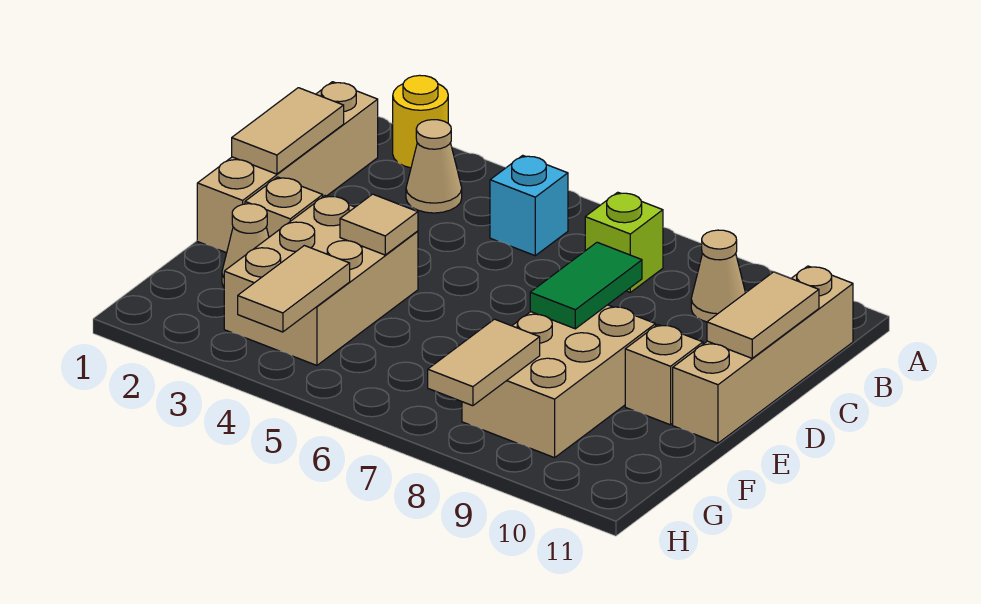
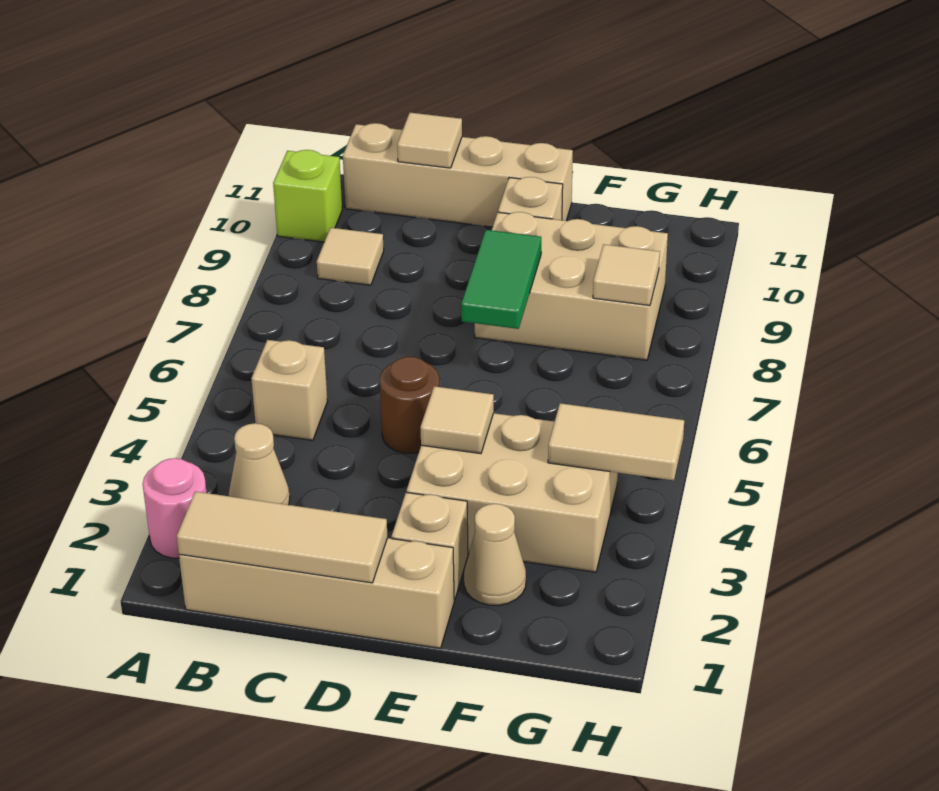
yellow 1x1 round brick [393,75,448,168] -> pink 1x1 round brick [143,458,207,558]
cyan 1x1 brick [490,155,568,256] -> tan 1x1 brick [251,340,327,440]
lime 1x1 brick [585,192,663,292] -> lime 1x1 brick moved to [273,150,342,242]
tan 1x1 cone [691,230,745,322] -> tan 1x1 tile [317,228,384,285]
tan 1x2 tile [232,88,344,174] -> tan 1x3 tile [177,492,388,583]
tan 1x2 tile [707,272,819,358] -> tan 1x1 tile [397,113,462,168]
none -> brown 1x1 round brick [380,357,439,453]
green 1x2 tile [530,242,642,329] -> green 1x2 tile turned to [461,230,541,329]
tan 1x2 tile [428,319,540,406] -> tan 1x1 tile [593,244,660,306]

